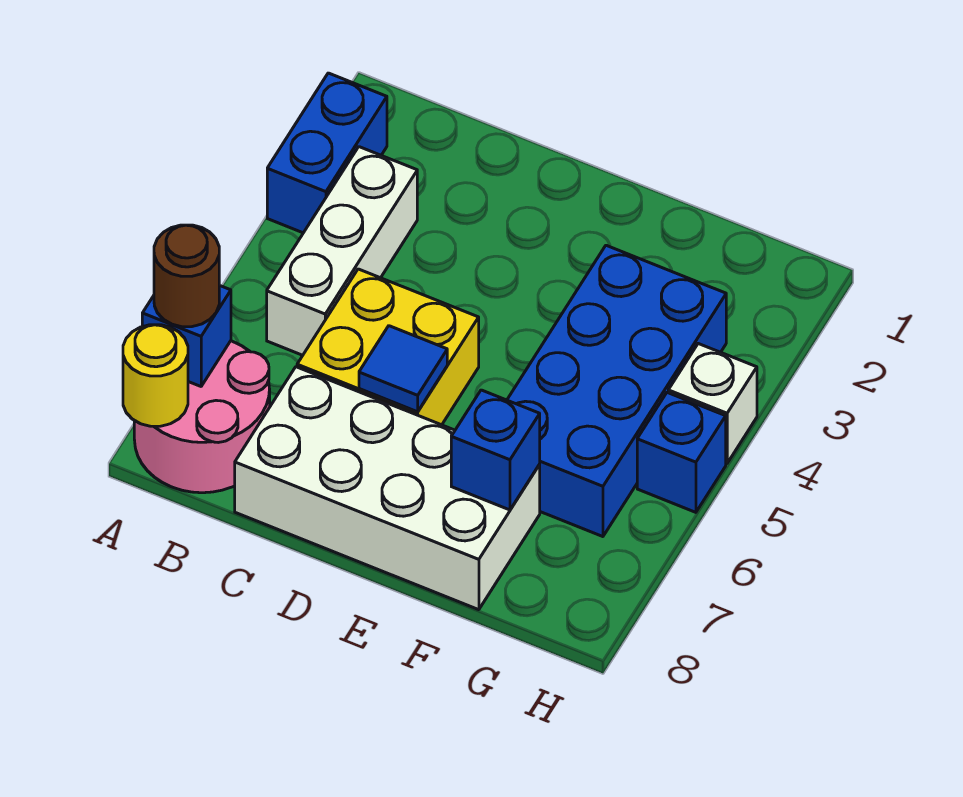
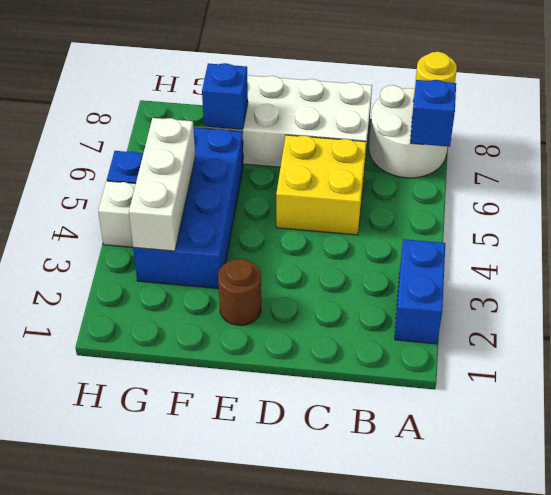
pink 2x2 round brick [134,341,270,493] -> white 2x2 round brick [369,85,447,178]
brown 1x1 round brick [154,225,219,327] -> brown 1x1 round brick moved to [218,259,261,325]
white 1x3 brick [267,147,417,355] -> white 1x3 brick moved to [129,118,195,251]
blue 1x1 tile [359,326,447,412] -> none

